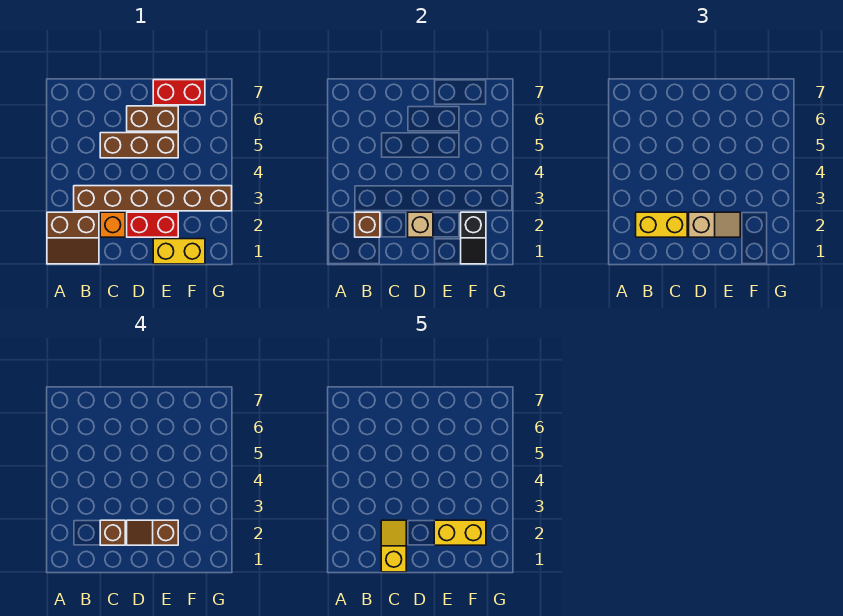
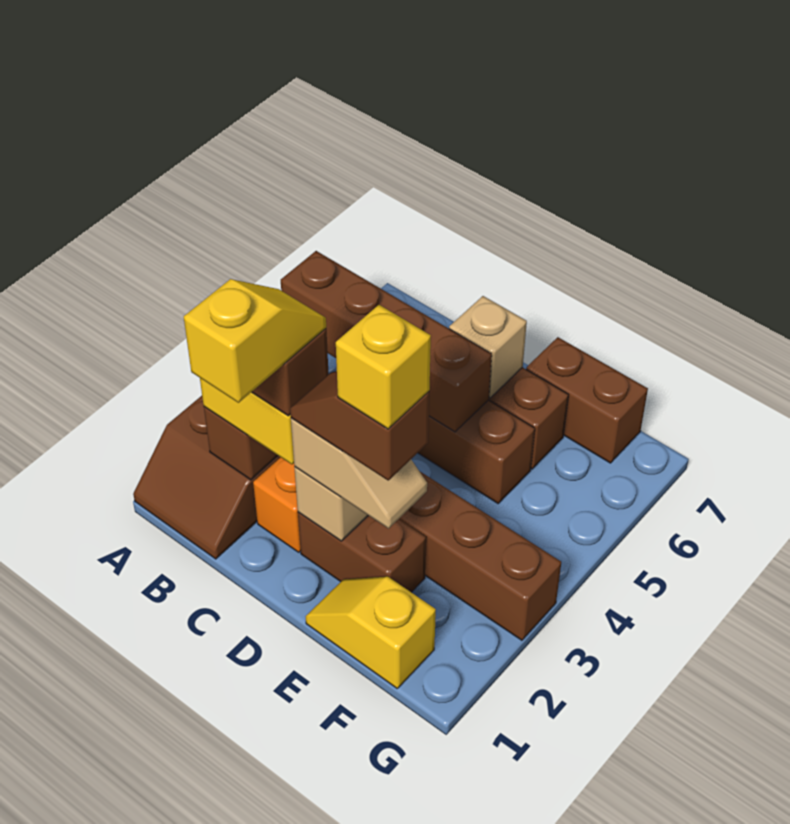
none -> brown 1x4 brick [281,251,492,432]
red 1x2 brick [127,212,178,237] -> brown 1x2 brick [298,512,426,592]
none -> tan 1x1 brick [449,296,527,398]
yellow 1x2 brick [153,239,205,264] -> yellow 1x2 slope [306,577,436,688]
yellow 1x2 brick [434,520,486,545] -> yellow 1x1 brick [336,305,431,429]
red 1x2 brick [153,80,205,105] -> brown 1x2 brick [526,337,648,463]
black 1x2 slope [461,212,486,264] -> none

